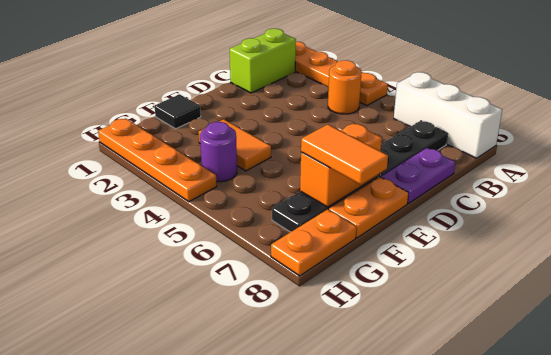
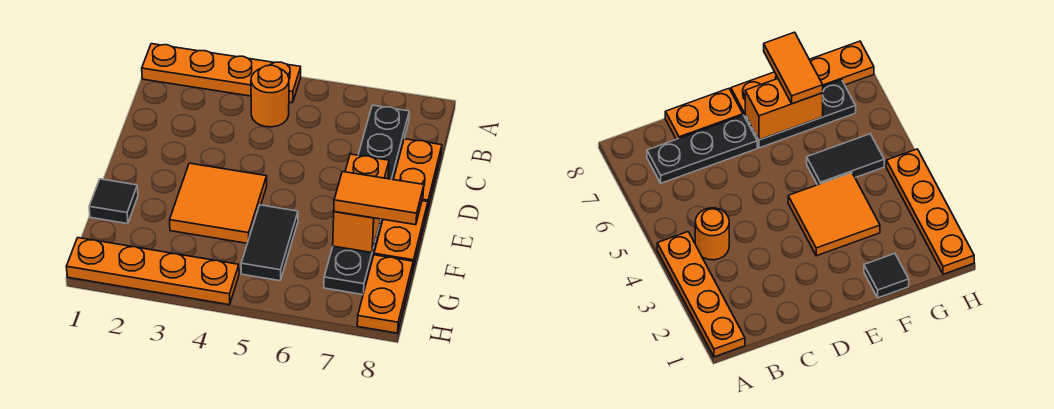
white 1x3 brick [394,72,502,158] -> none
lime 1x2 brick [230,29,296,93] -> none
purple 1x2 plate [381,148,455,204] -> orange 1x2 plate [393,139,442,211]
orange 1x2 tile [198,119,271,171] -> orange 2x2 tile [170,163,267,243]
none -> black 1x2 tile [241,205,298,281]
purple 1x1 round brick [200,122,237,182] -> none

